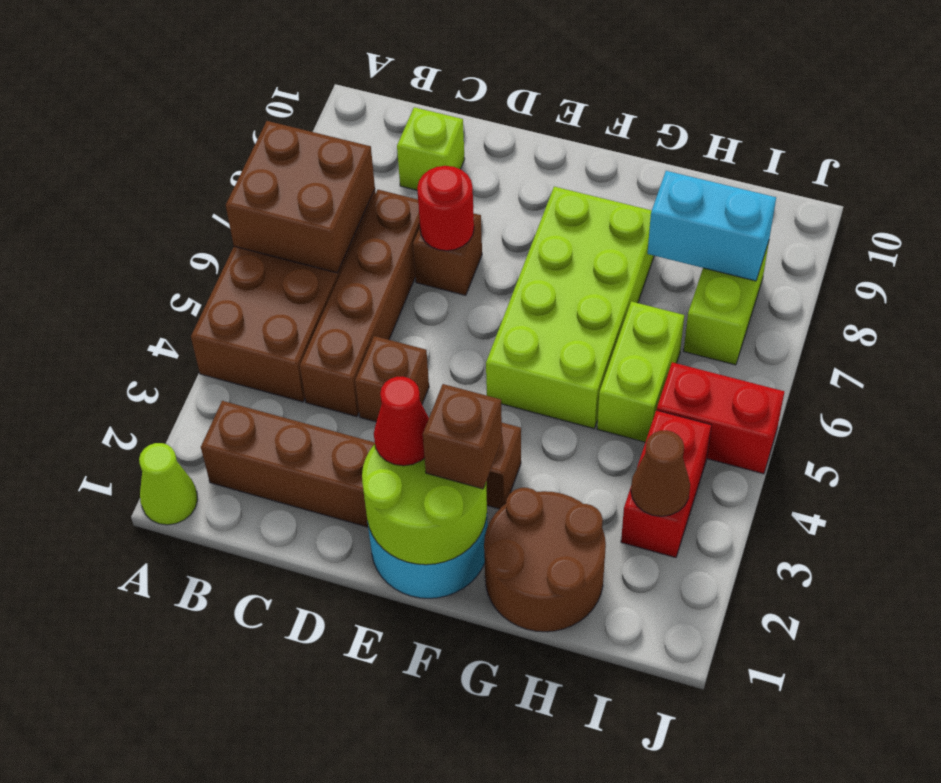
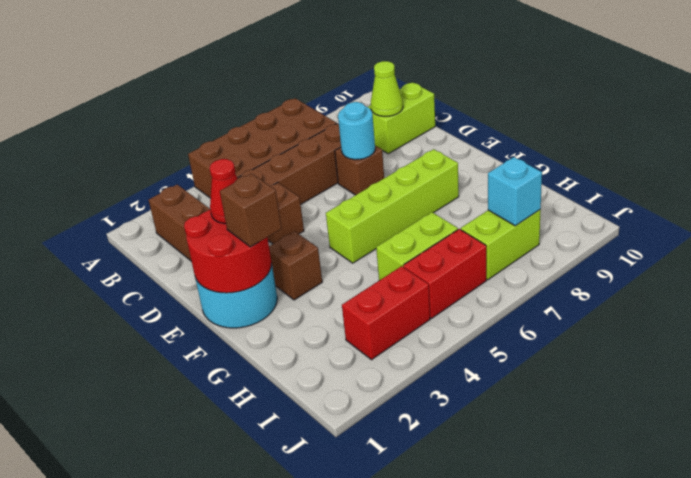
lime 1x1 cone [139,443,198,525] -> lime 1x1 cone moved to [371,61,403,116]
brown 2x2 brick [226,121,375,273] -> none
lime 1x1 brick [397,107,465,190] -> lime 1x2 brick [368,82,435,154]
red 1x1 round brick [417,166,474,251] -> cyan 1x1 round brick [338,102,375,160]
lime 2x2 round brick [362,444,487,565] -> red 2x2 round brick [184,210,272,293]
lime 2x4 brick [486,187,654,428] -> lime 1x4 brick [326,149,459,263]
brown 2x2 round brick [484,488,606,632] -> none
cyan 1x2 brick [648,171,776,281] -> cyan 1x1 brick [488,157,542,226]
brown 1x1 cone [631,430,690,516] -> none
red 1x2 brick [657,362,784,474] -> red 1x2 brick turned to [403,229,486,318]

